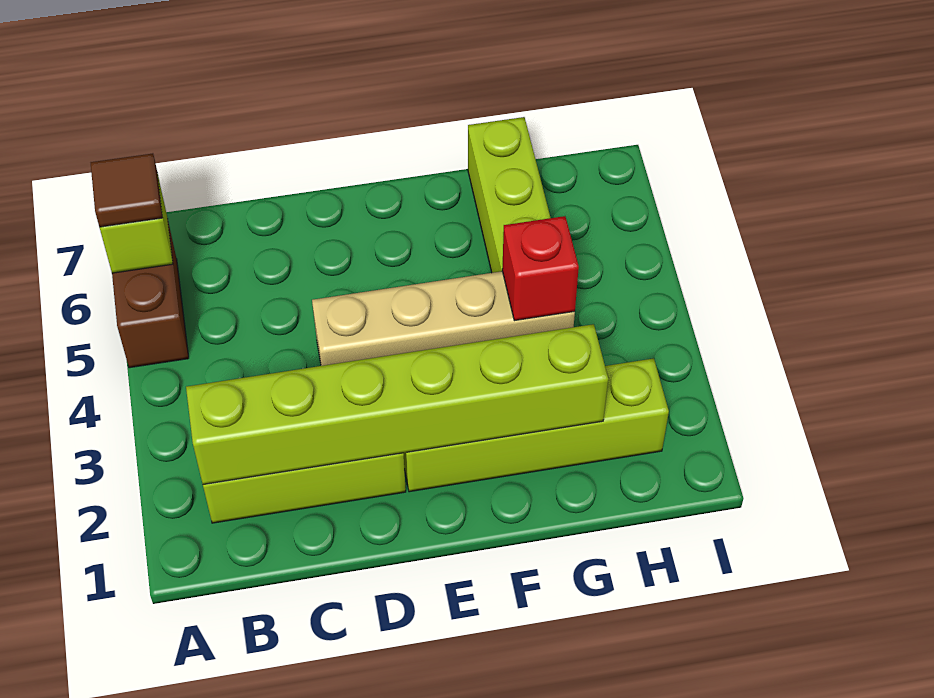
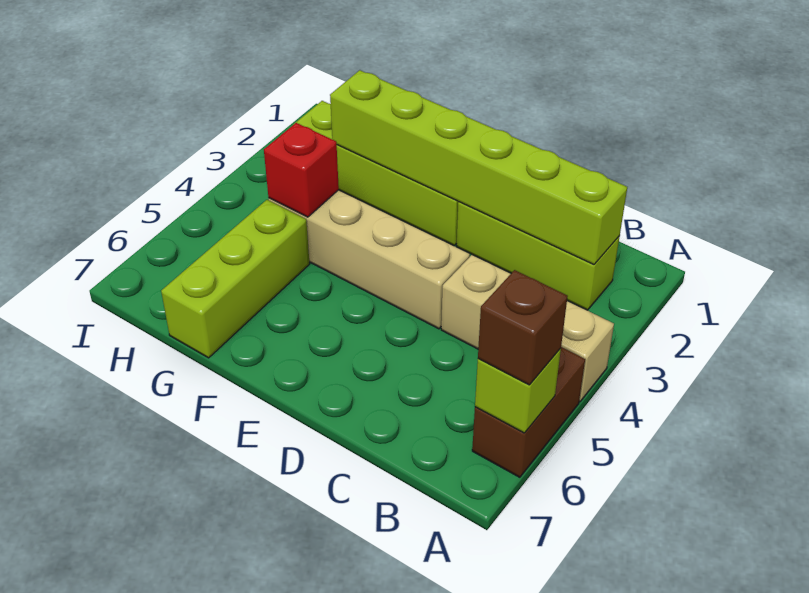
none -> tan 1x3 brick [441,255,614,402]
brown 1x1 tile [91,153,162,227] -> brown 1x1 brick [478,270,568,385]

